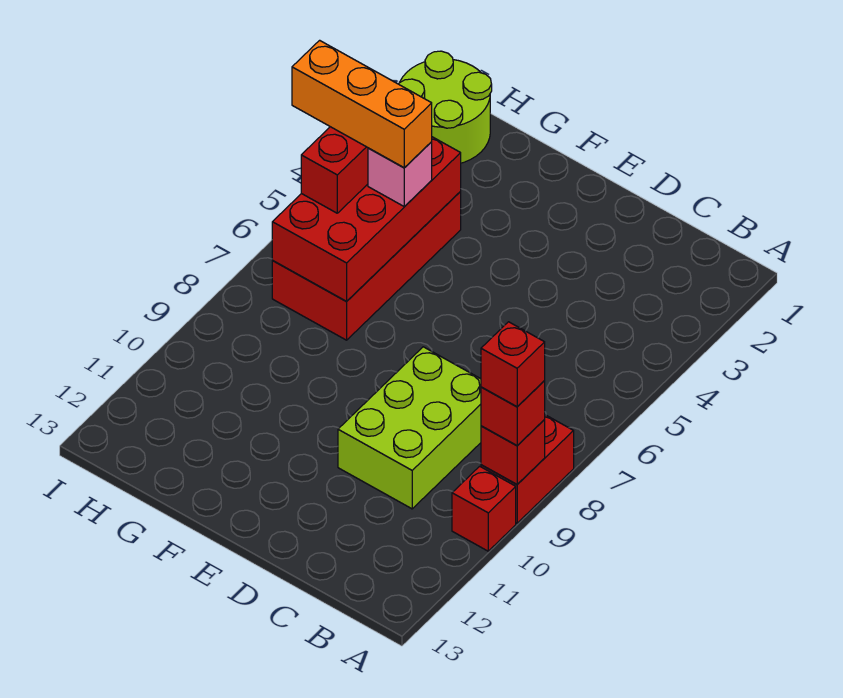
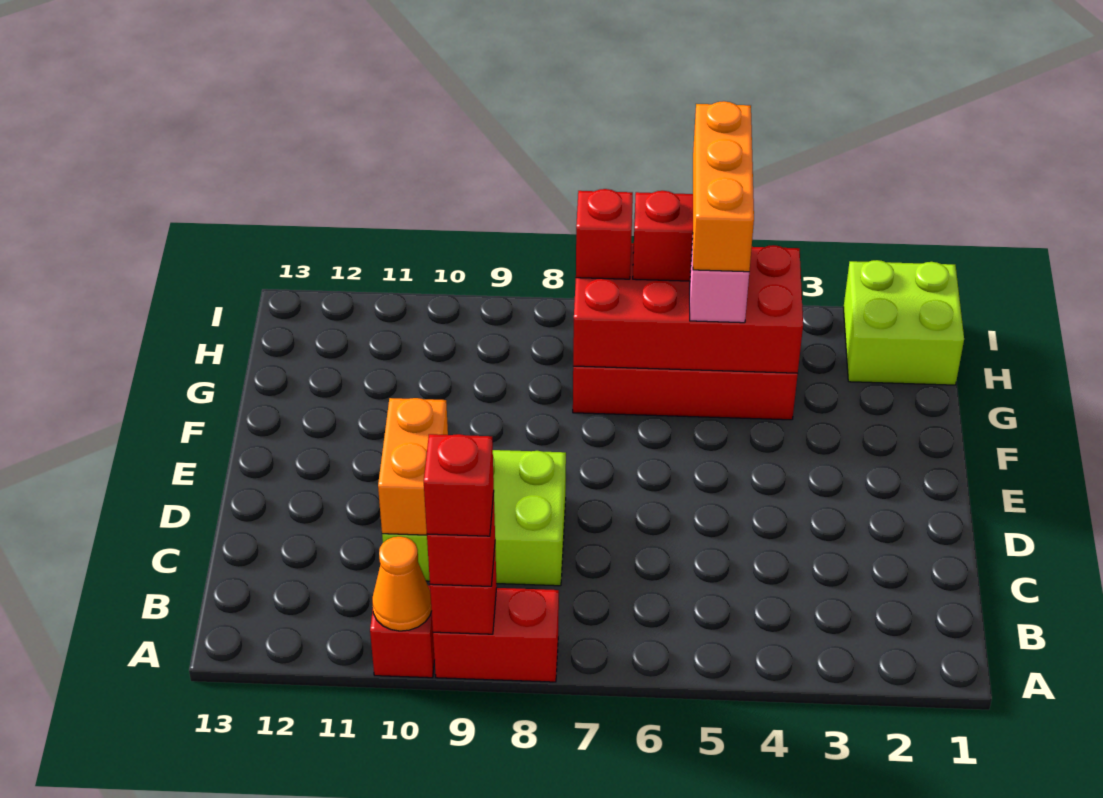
none -> orange 1x1 cone [372,537,432,631]
none -> orange 1x2 brick [378,398,448,535]
lime 2x2 round brick [399,51,492,163] -> lime 2x2 brick [843,260,964,385]
none -> red 1x1 brick [576,189,633,279]

